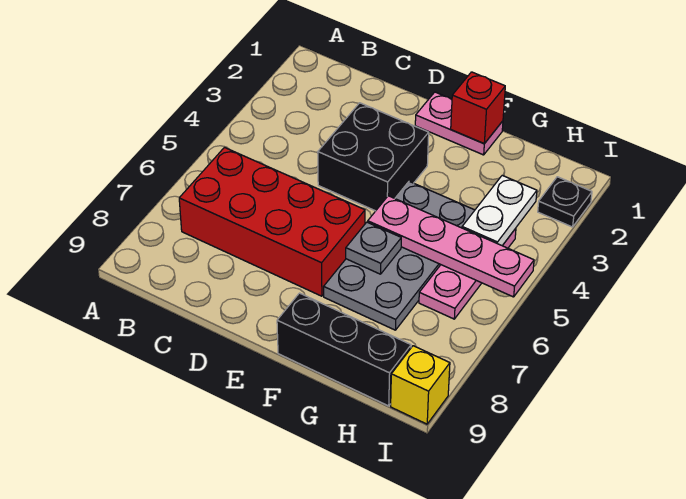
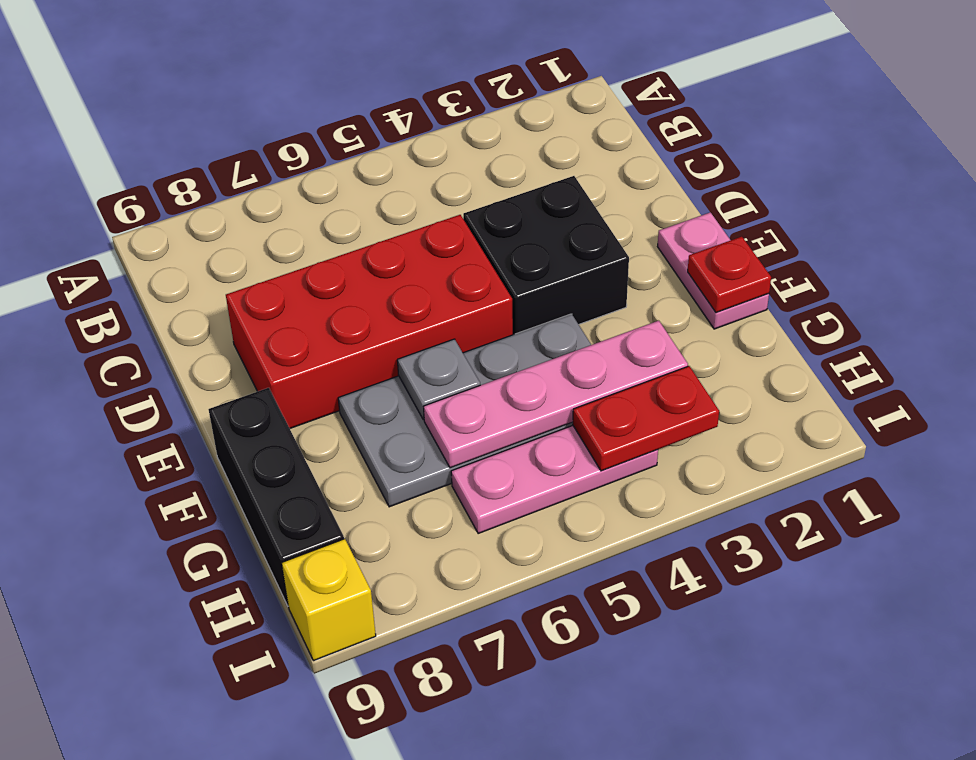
red 2x4 brick [179,148,365,296] -> red 2x4 brick turned to [226,215,513,428]
red 1x1 brick [451,72,505,144] -> red 1x1 plate [688,237,771,313]
pink 1x4 plate [368,196,534,297] -> pink 1x4 plate turned to [424,321,688,468]
white 1x2 plate [462,175,537,245] -> red 1x2 plate [573,366,719,471]
black 1x1 plate [538,177,592,227] -> none

